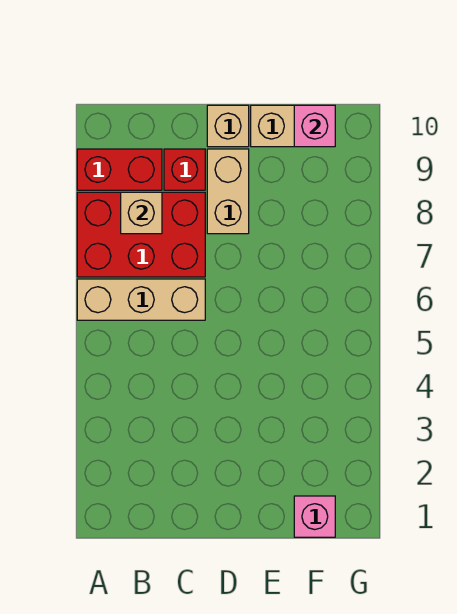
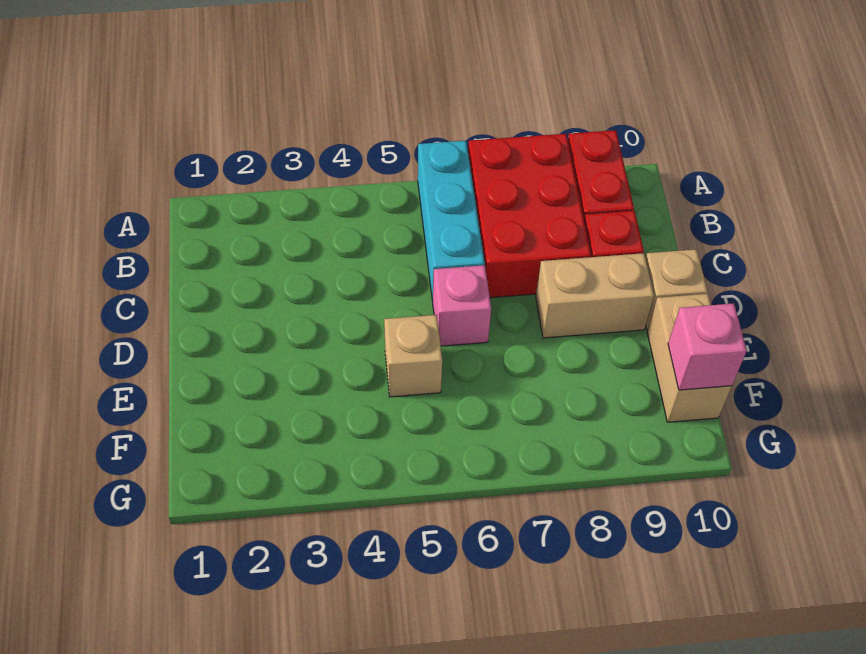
tan 1x3 brick [77,279,205,320] -> cyan 1x3 brick [418,141,485,301]
tan 1x1 brick [121,192,162,234] -> tan 1x1 brick moved to [384,315,442,397]
pink 1x1 brick [294,496,335,537] -> pink 1x1 brick moved to [433,265,491,346]

